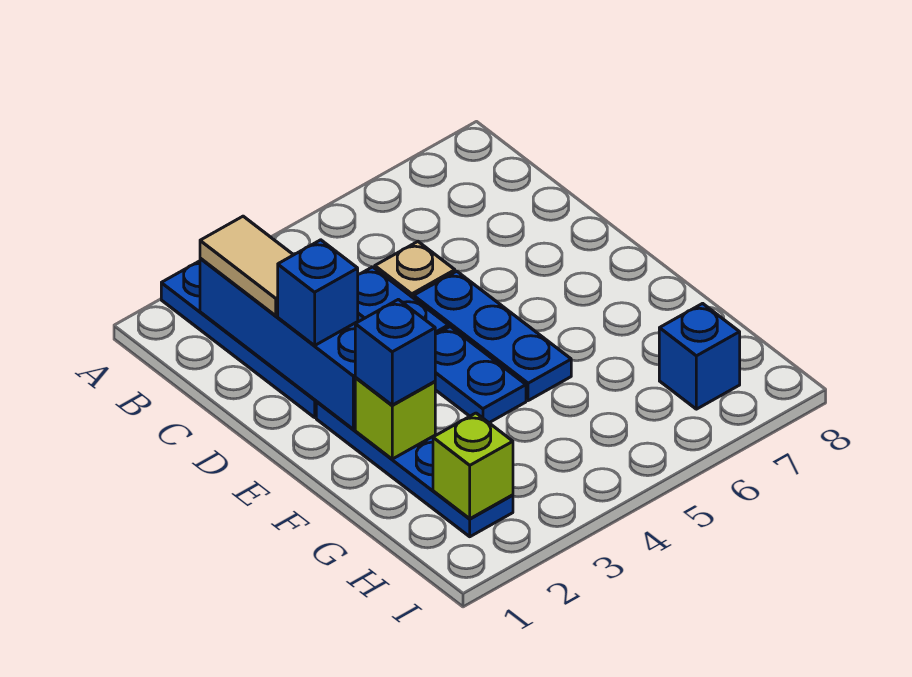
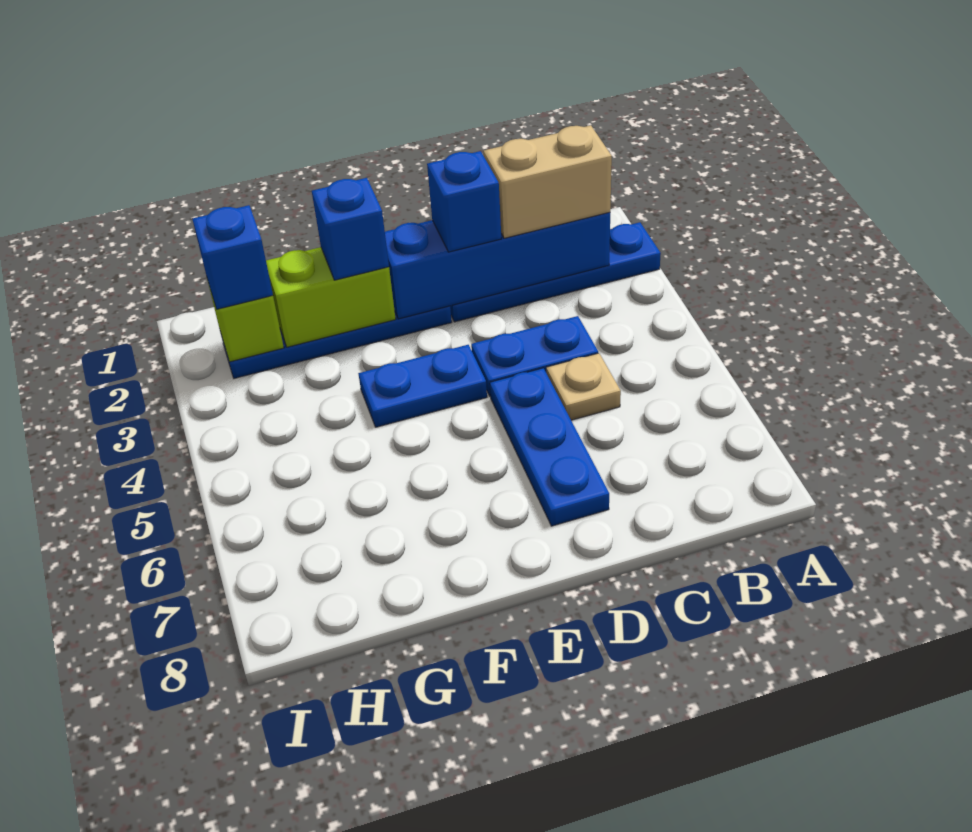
tan 1x2 tile [200,216,293,316] -> tan 1x2 brick [483,125,612,238]
blue 1x3 plate [414,271,571,401] -> blue 1x3 plate turned to [490,368,609,526]
lime 1x1 brick [355,378,435,459] -> lime 1x2 brick [266,247,396,347]
blue 1x1 brick [659,303,740,409] -> blue 1x1 brick moved to [192,205,273,309]

